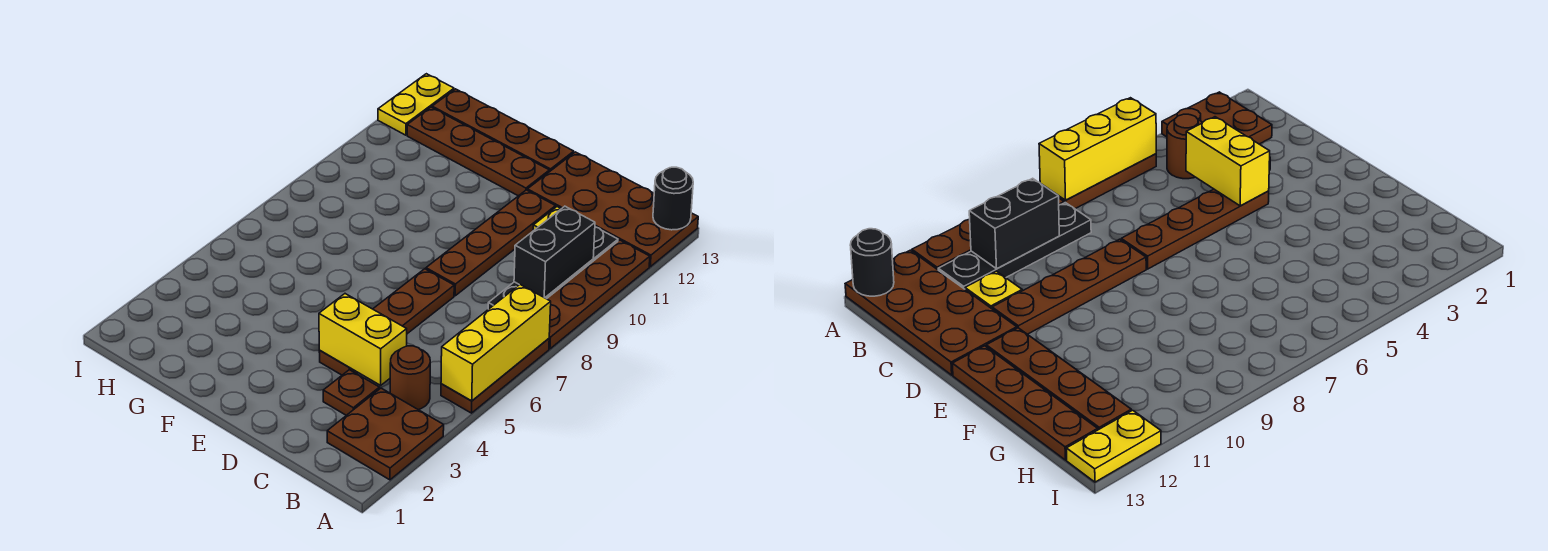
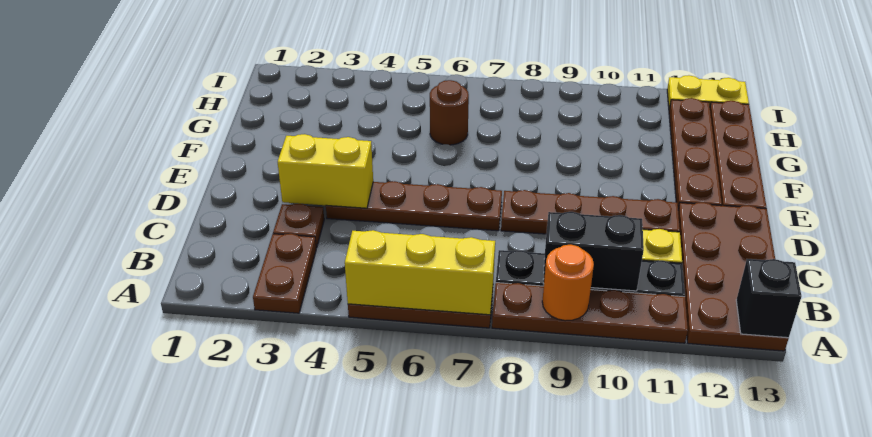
brown 2x2 plate [327,388,444,480] -> brown 1x2 plate [253,234,316,313]
none -> orange 1x1 round brick [542,245,594,321]
black 1x1 round brick [653,167,693,230] -> black 1x1 brick [736,259,801,338]
brown 1x1 round brick [390,346,430,410] -> brown 1x1 round brick moved to [430,80,469,145]
yellow 1x2 brick [319,294,407,385] -> yellow 1x2 brick turned to [278,134,373,208]

